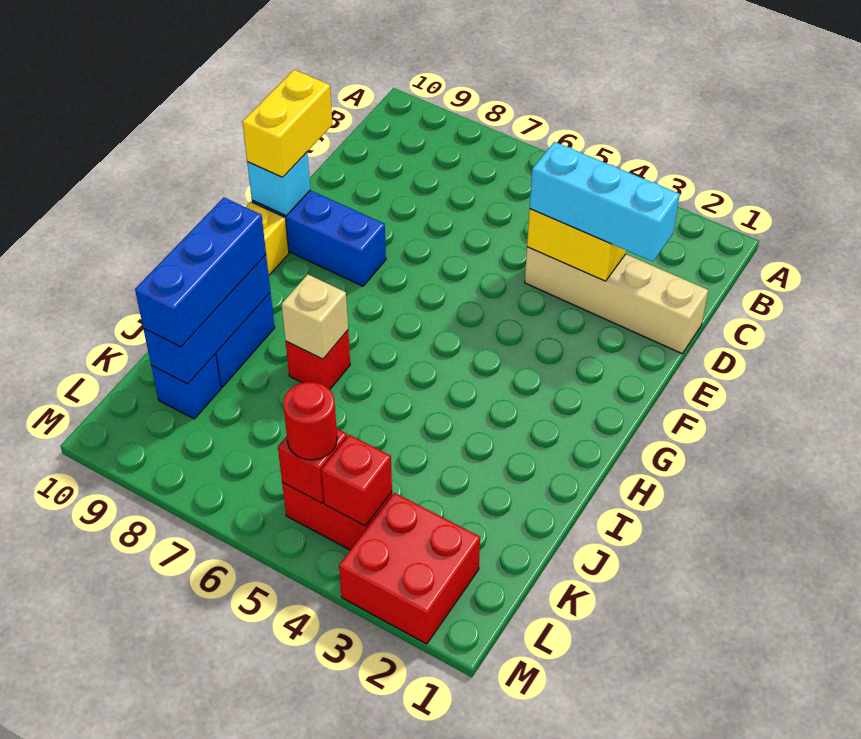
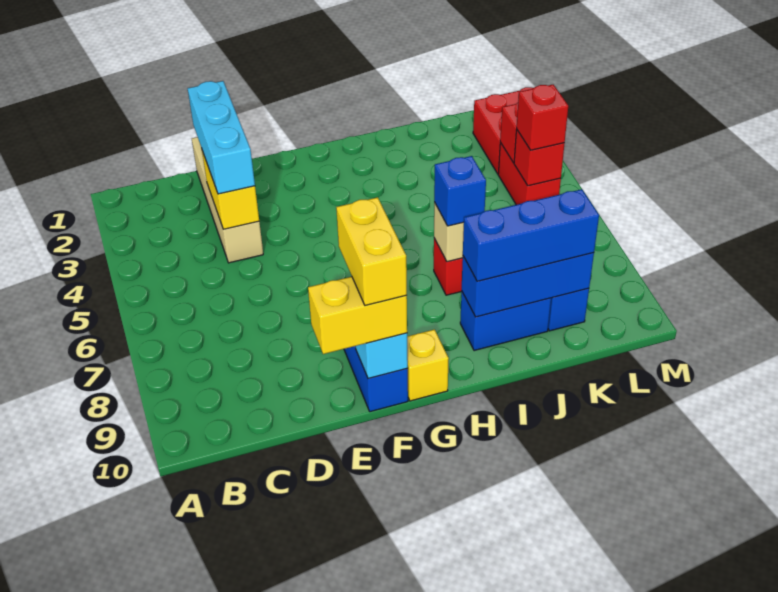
none -> yellow 1x2 brick [336,197,407,305]
none -> blue 1x1 brick [434,156,486,226]
red 1x1 round brick [283,382,337,460] -> red 1x1 brick [517,85,568,150]

